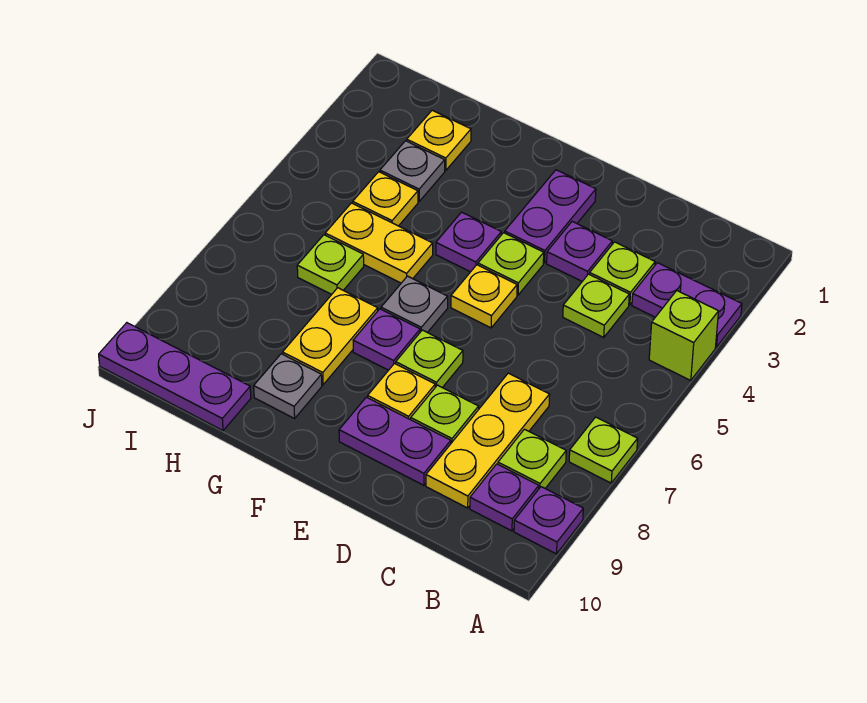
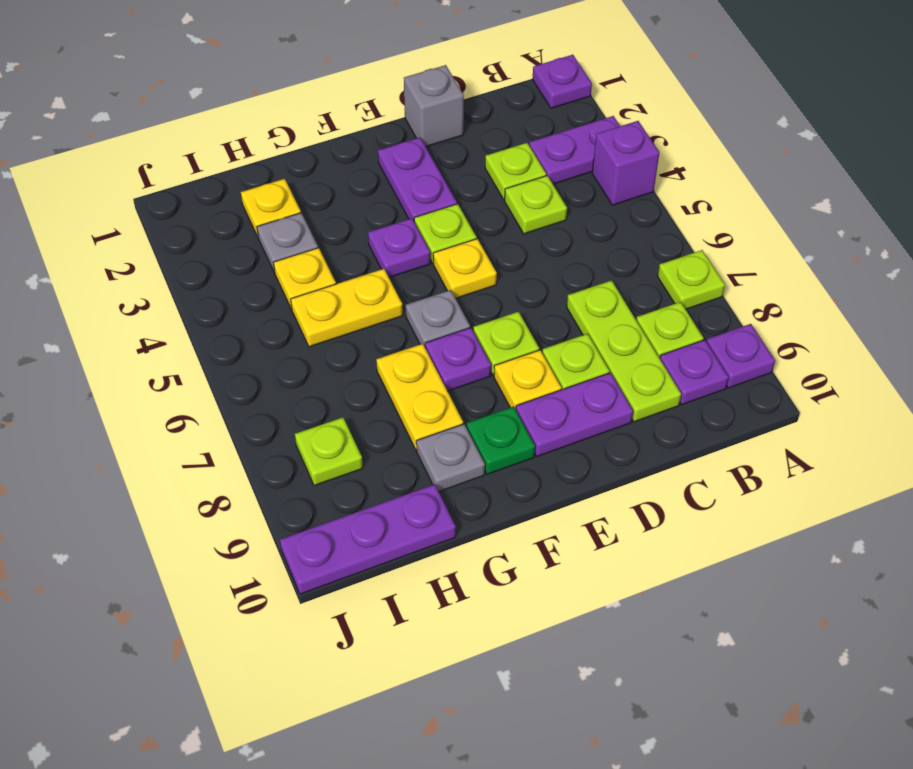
lime 1x1 brick [649,291,719,380] -> purple 1x1 brick [592,121,659,205]
yellow 1x3 plate [426,373,550,508] -> lime 1x3 plate [567,280,681,422]
none -> grey 1x1 brick [404,65,464,147]
purple 1x1 plate [547,222,612,281] -> purple 1x1 plate moved to [533,55,592,108]
none -> green 1x1 plate [467,407,535,474]
lime 1x1 plate [297,235,364,294] -> lime 1x1 plate moved to [295,417,363,486]

